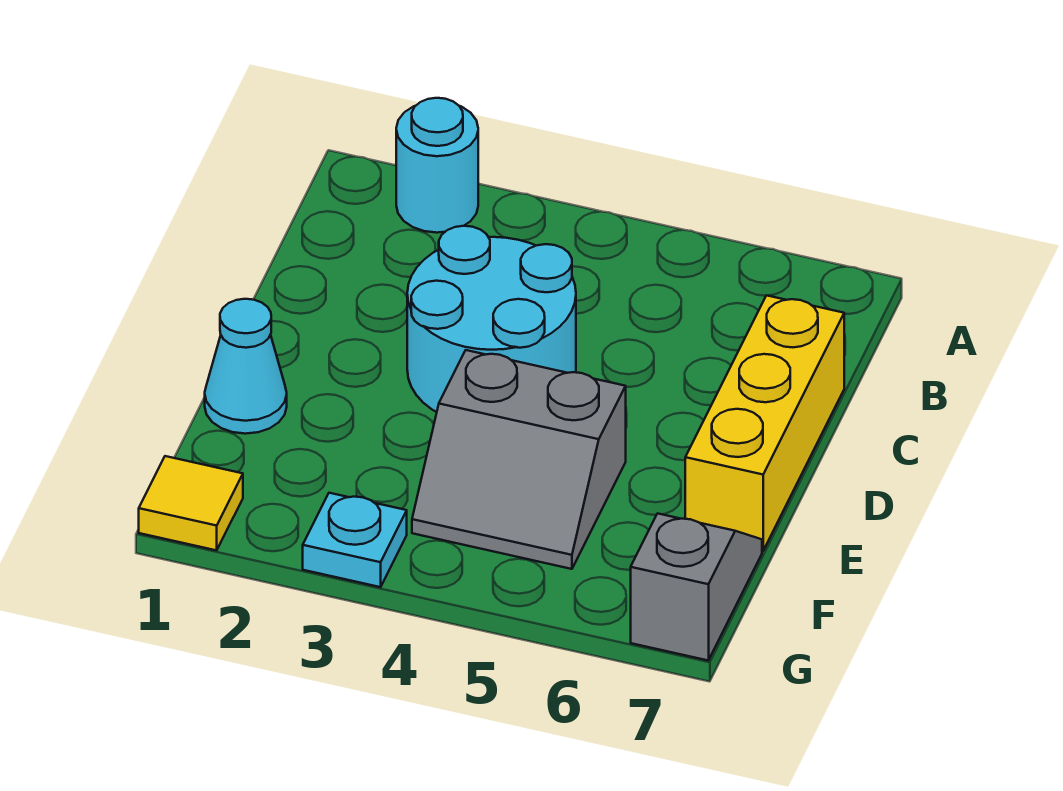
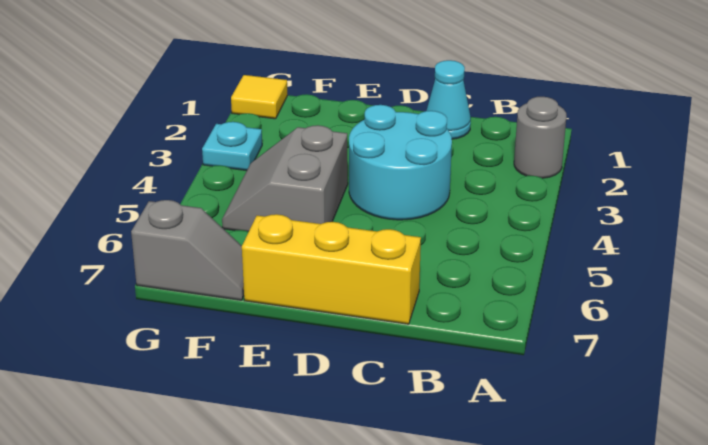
cyan 1x1 round brick [396,98,478,233] -> grey 1x1 round brick [514,97,567,178]
cyan 1x1 cone [205,299,287,434] -> cyan 1x1 cone moved to [426,60,471,139]

